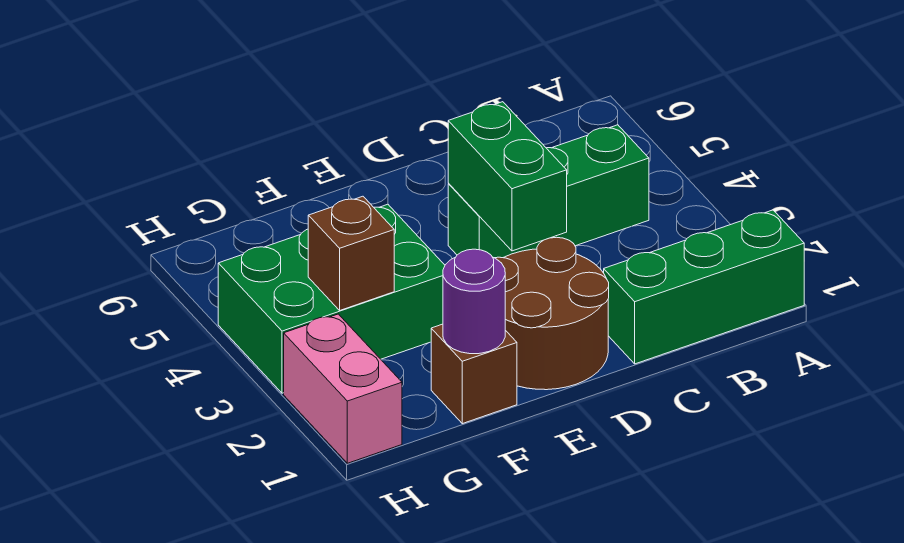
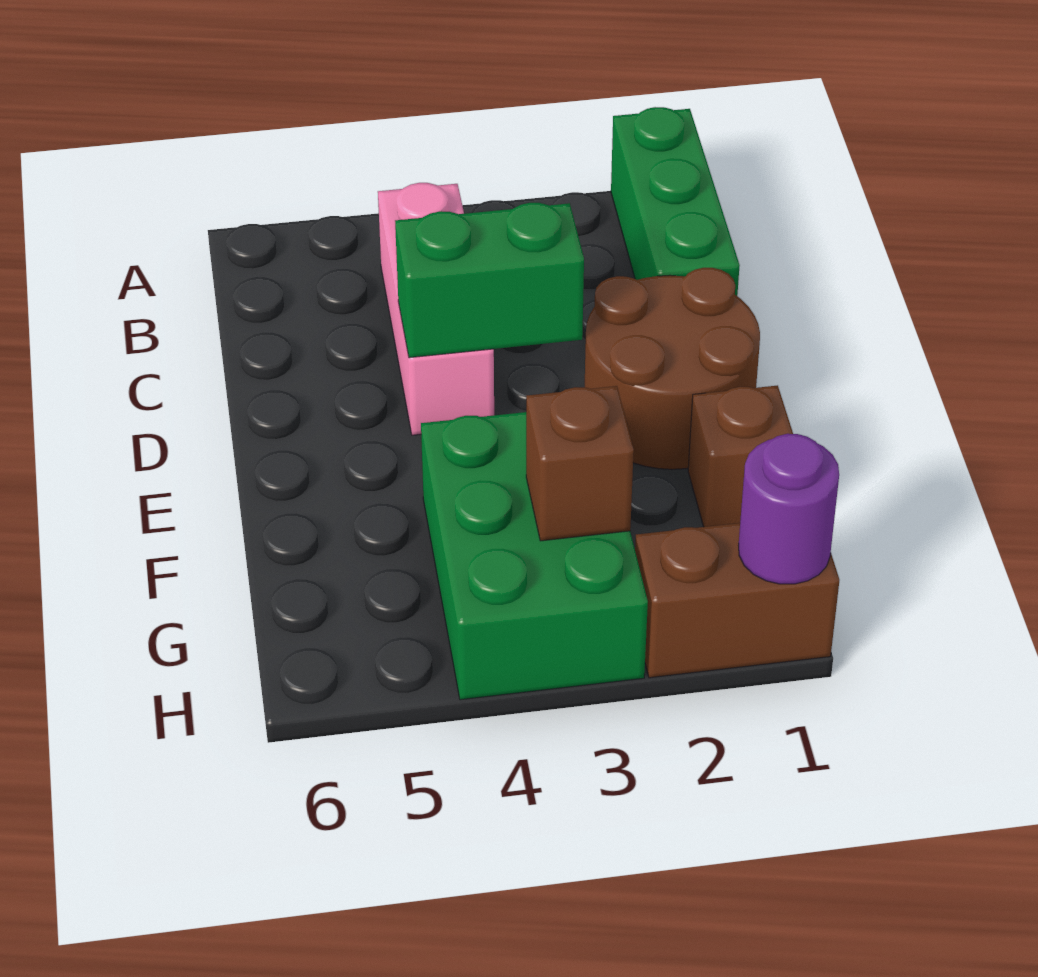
green 1x3 brick [448,125,649,258] -> pink 1x3 brick [378,183,494,435]
purple 1x1 round brick [443,249,505,354] -> purple 1x1 round brick moved to [739,434,839,584]
pink 1x2 brick [284,314,402,463] -> brown 1x2 brick [635,523,839,678]

